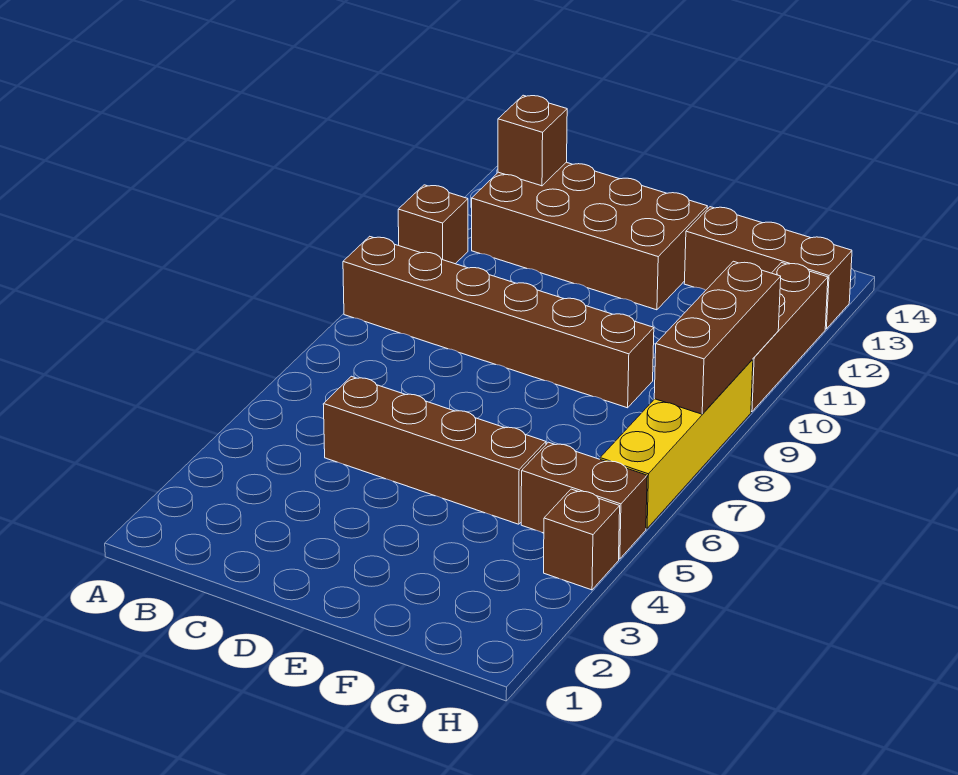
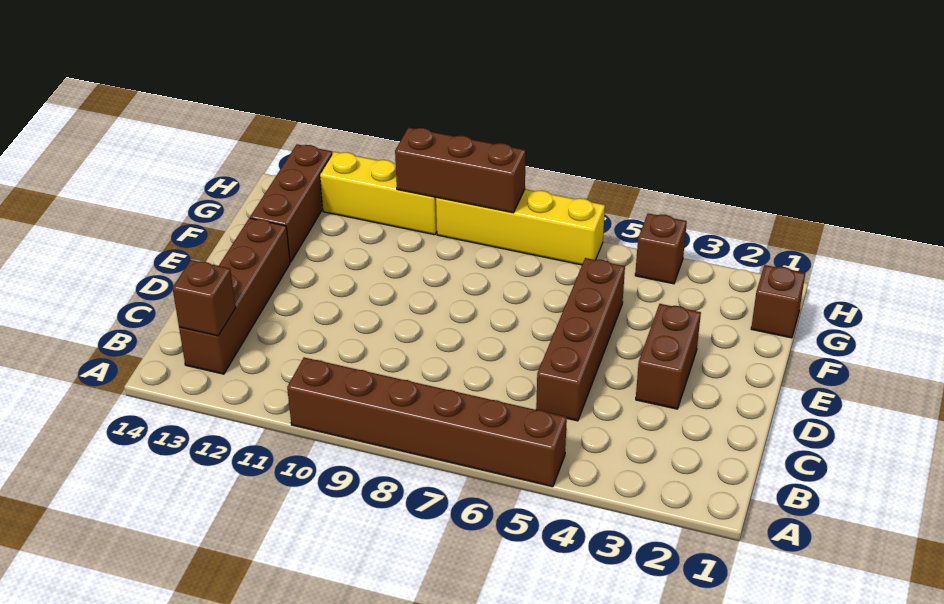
brown 1x6 brick [343,236,654,408] -> brown 1x6 brick turned to [287,357,567,487]
brown 1x1 brick [398,185,468,264] -> brown 1x1 brick moved to [751,265,805,338]
brown 2x4 brick [472,162,707,310] -> brown 1x4 brick [179,218,290,374]
brown 1x2 brick [521,442,647,559] -> brown 1x2 brick moved to [636,304,701,409]
brown 1x3 brick [751,263,828,412] -> yellow 1x3 brick [320,152,437,235]

